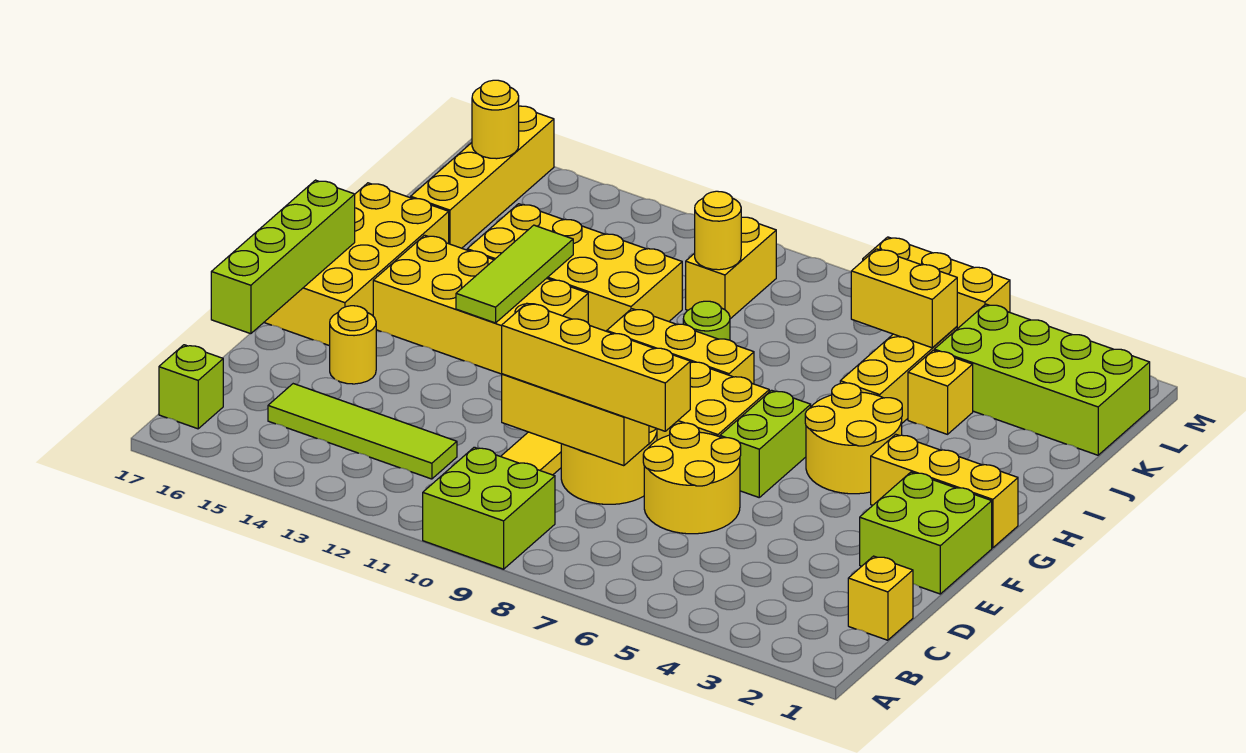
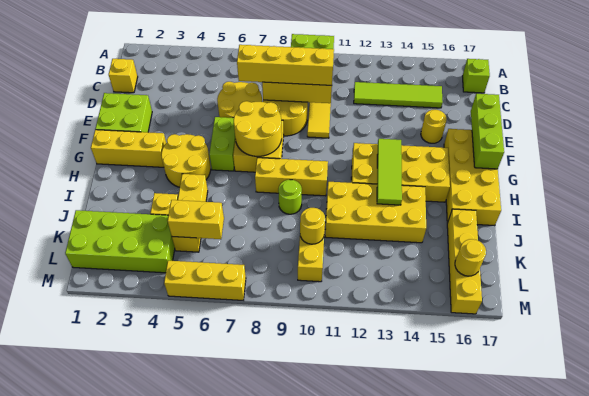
lime 1x4 brick [211,180,355,334] -> lime 1x3 brick [471,94,504,169]
none -> yellow 2x2 round brick [234,101,282,156]

